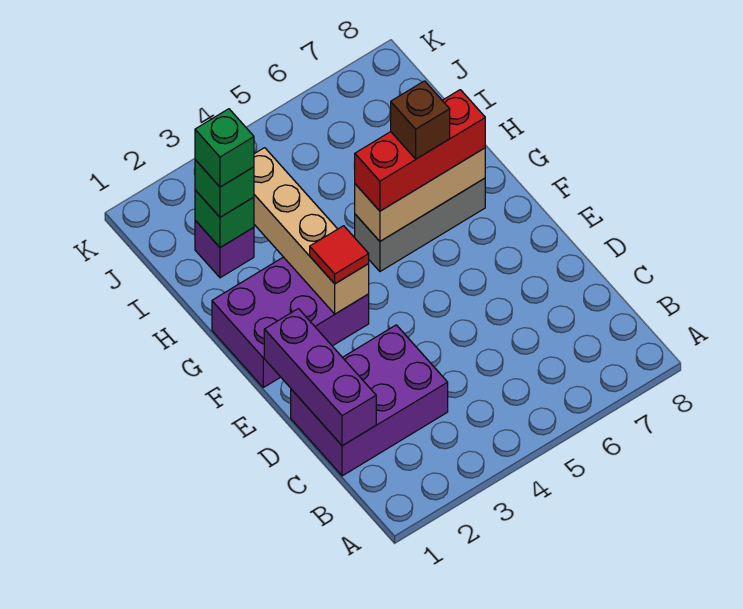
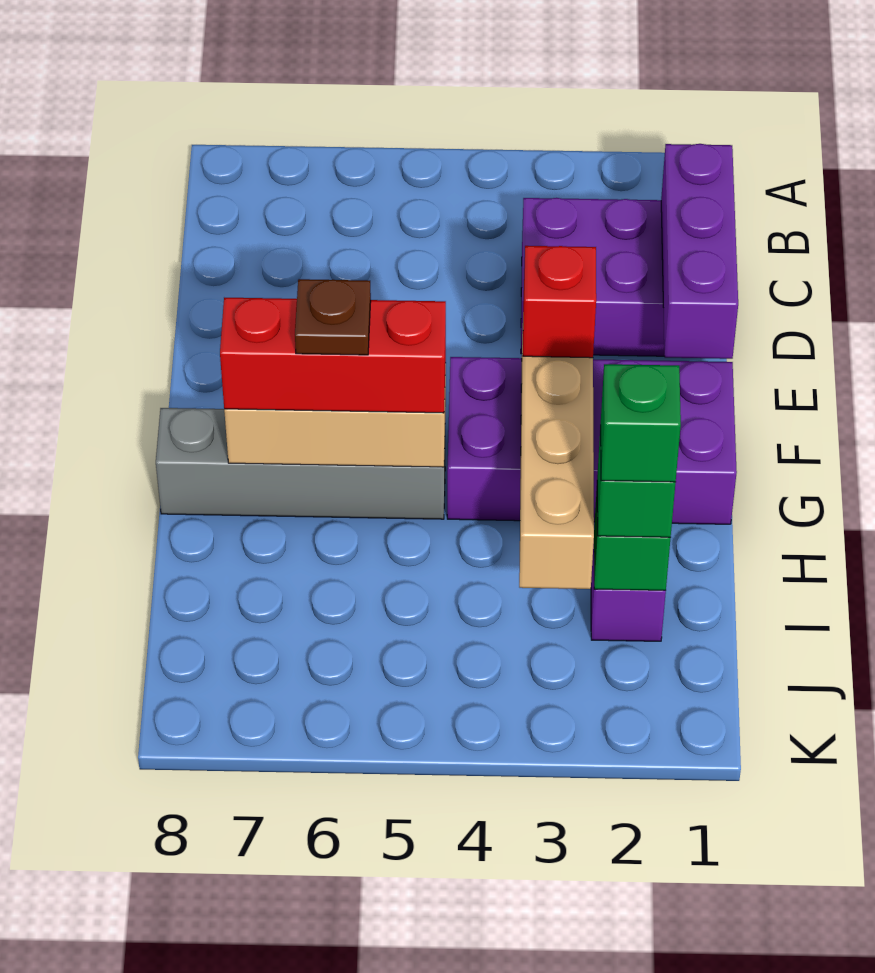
purple 2x3 brick [212,257,369,387] -> purple 2x4 brick [447,357,737,524]
red 1x1 tile [310,226,369,284] -> red 1x1 brick [523,246,596,358]
grey 1x3 brick [355,178,485,271] -> grey 1x4 brick [156,408,445,519]
brown 1x1 brick [391,81,450,159] -> brown 1x1 plate [295,279,371,355]

